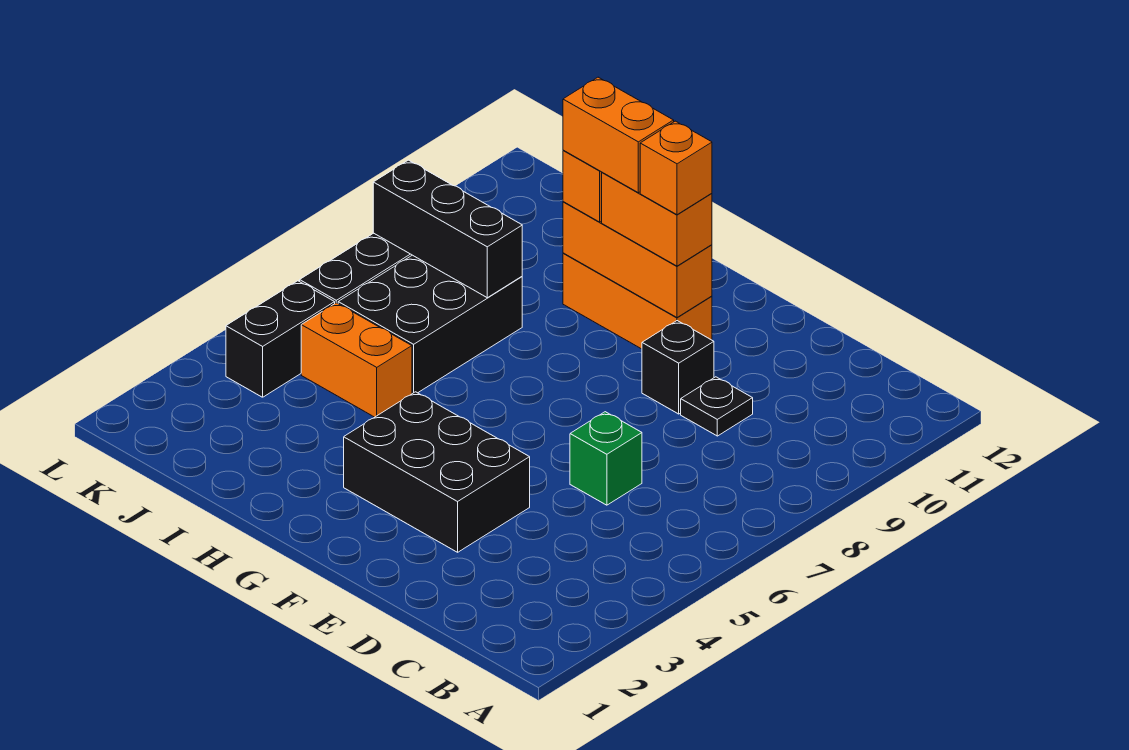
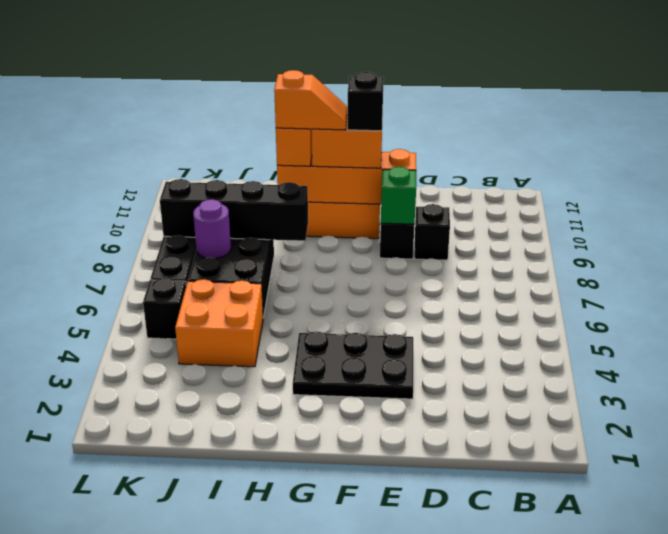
green 1x1 brick [570,412,642,505] -> green 1x1 brick moved to [381,167,416,224]
black 1x1 plate [681,377,753,436] -> black 1x1 brick [414,204,450,260]
black 2x3 brick [344,392,530,552] -> black 2x3 plate [293,331,413,399]
orange 1x3 brick [563,202,712,317] -> orange 1x4 brick [277,149,416,205]
orange 1x1 brick [640,121,712,215] -> black 1x1 brick [347,72,384,131]
orange 1x2 brick [563,77,674,193] -> orange 1x2 slope [274,70,347,130]
orange 1x2 brick [301,303,412,417] -> orange 2x2 brick [175,279,263,367]
black 1x3 brick [373,160,522,298] -> black 1x4 brick [160,179,308,241]
none -> purple 1x1 round brick [193,199,231,258]
black 1x2 brick [226,281,335,397] -> black 1x1 brick [143,278,186,339]

